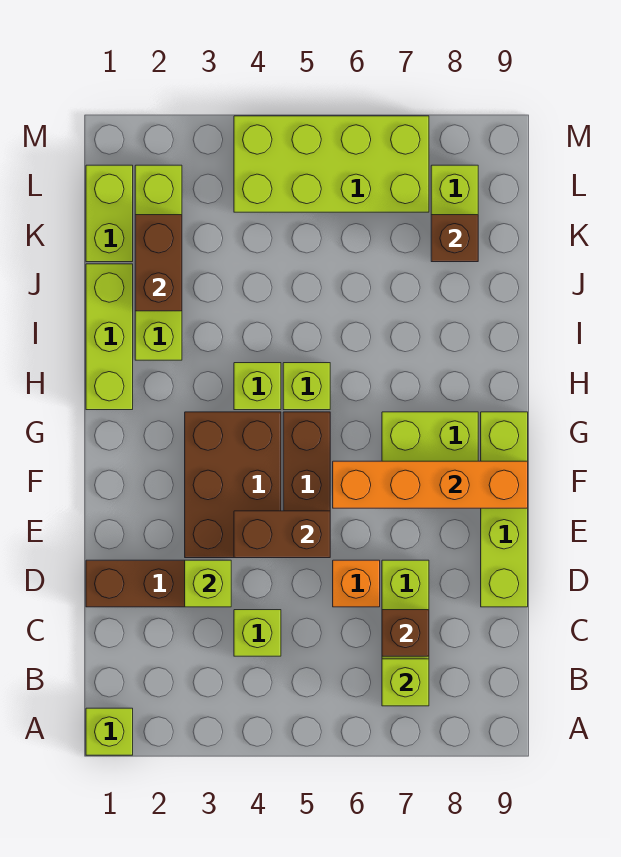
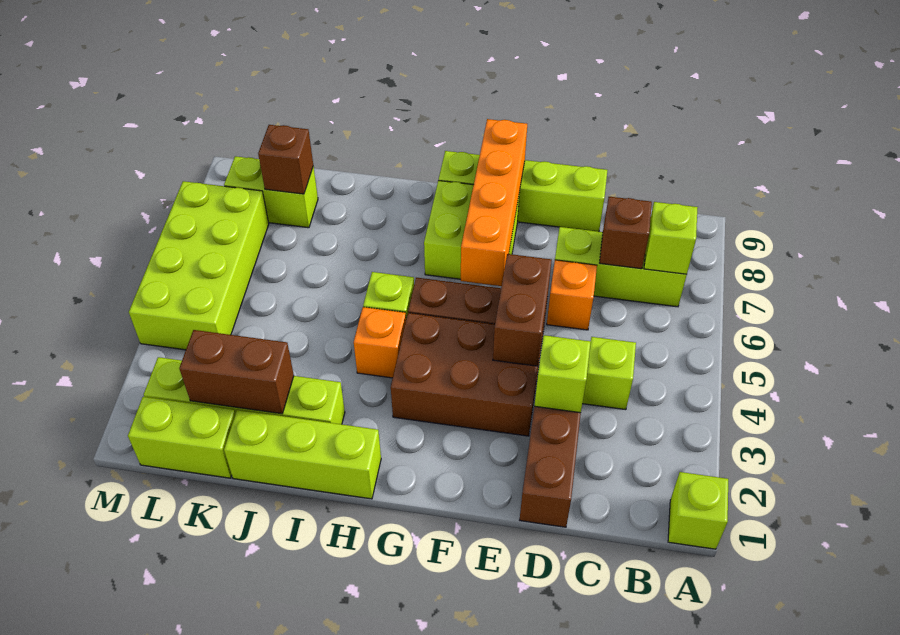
lime 1x1 brick [234,363,281,410] -> orange 1x1 brick [354,307,406,378]

